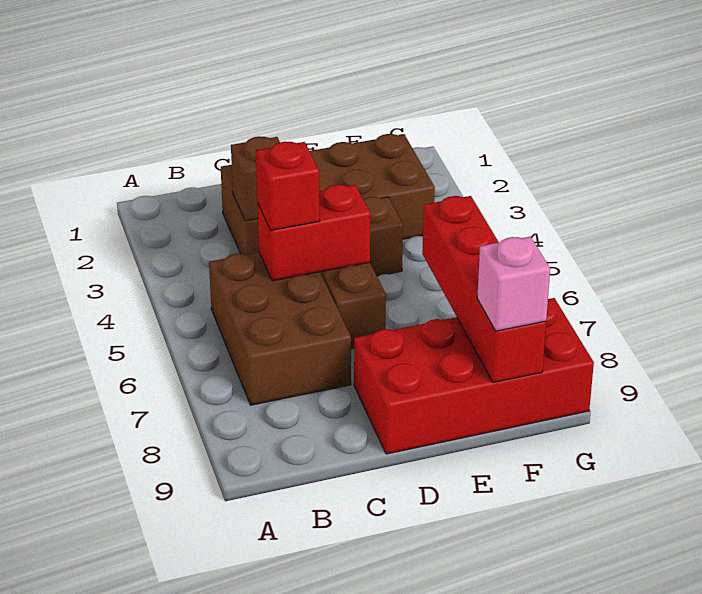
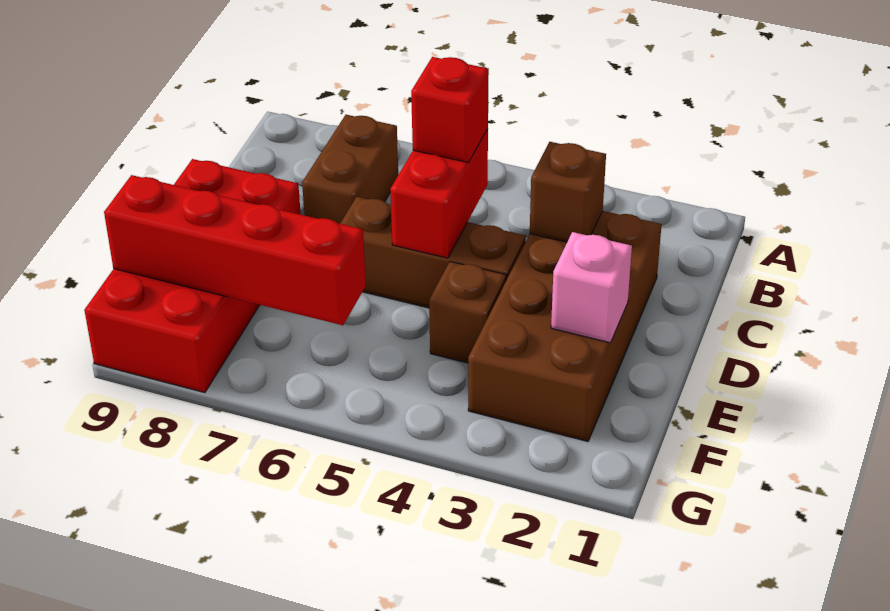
brown 2x3 brick [209,252,351,405] -> brown 1x2 brick [302,115,398,224]
pink 1x1 brick [477,237,550,331] -> pink 1x1 brick moved to [551,232,632,343]

